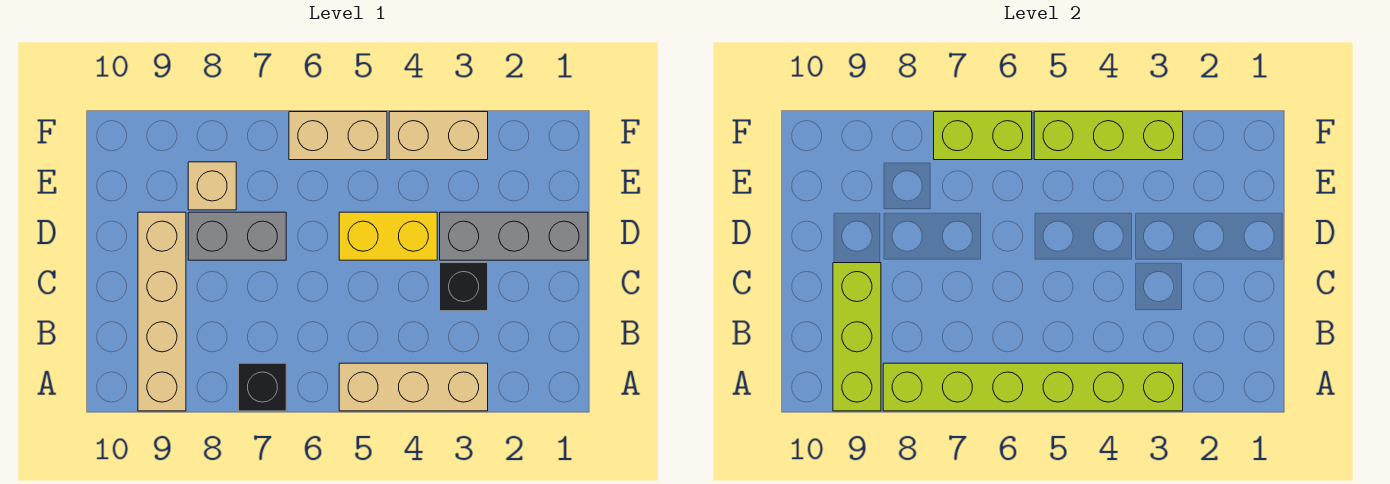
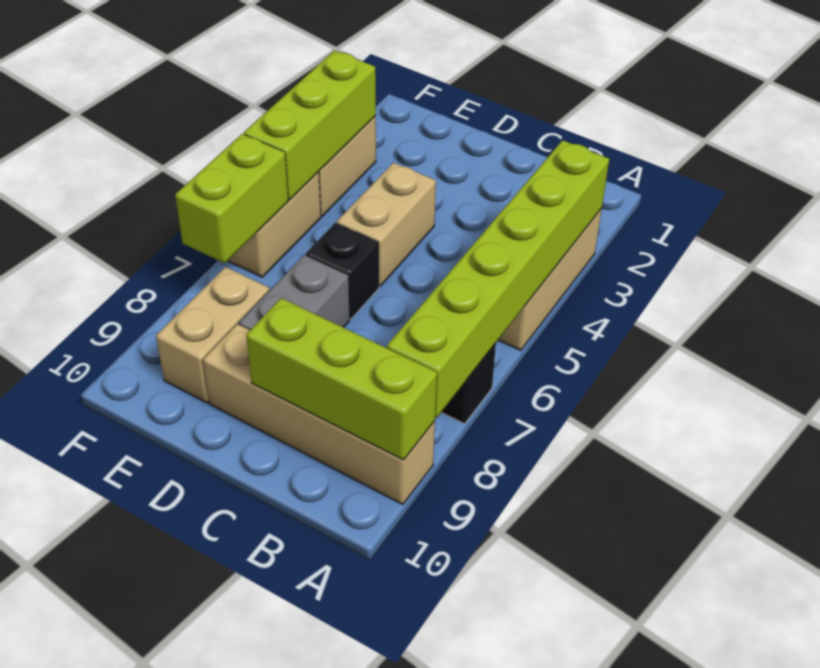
black 1x1 brick [440,263,488,311] -> black 1x1 brick moved to [306,223,379,319]
grey 1x3 brick [440,212,588,260] -> none
yellow 1x2 brick [339,212,437,260] -> tan 1x2 brick [337,163,436,286]
tan 1x1 brick [188,162,236,210] -> tan 1x2 brick [156,267,269,403]

